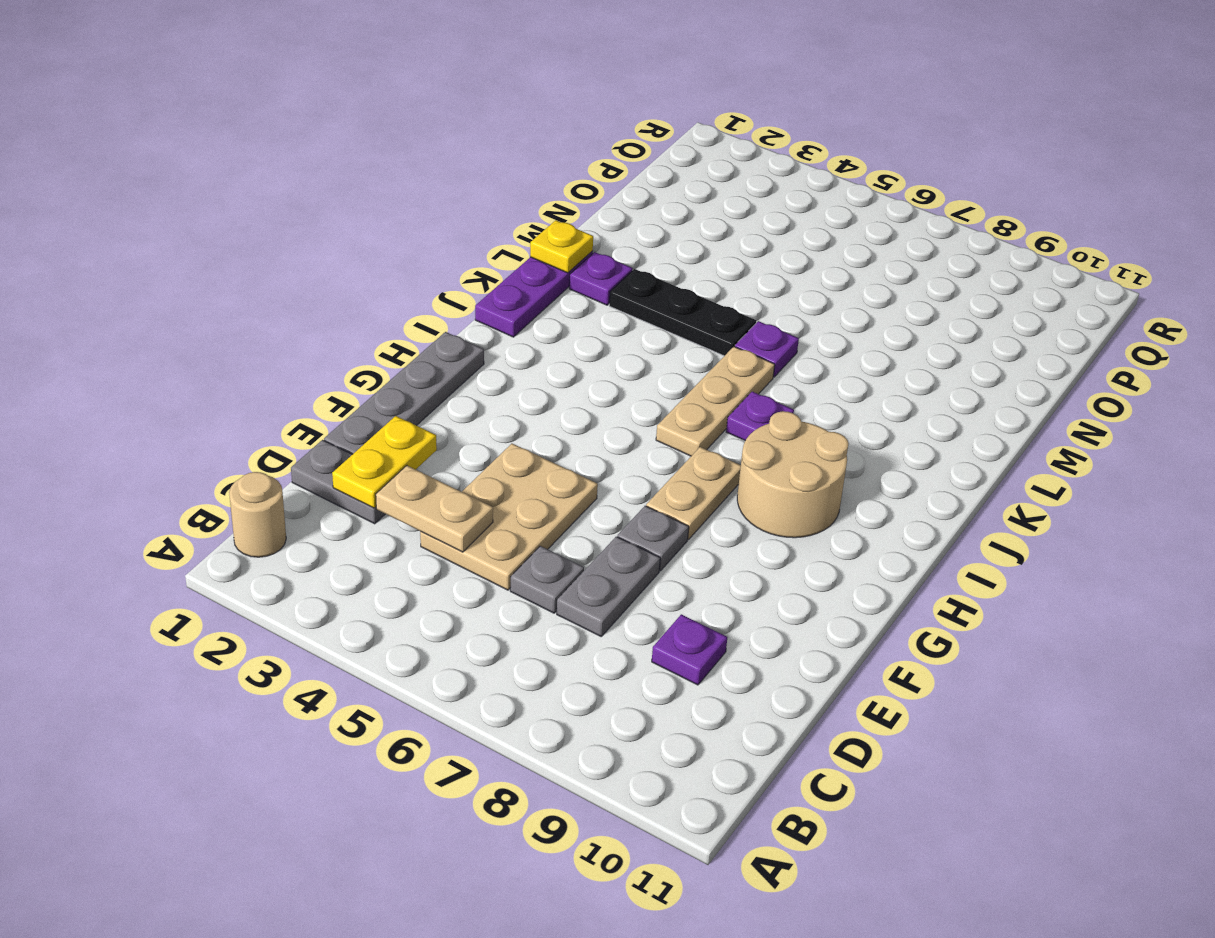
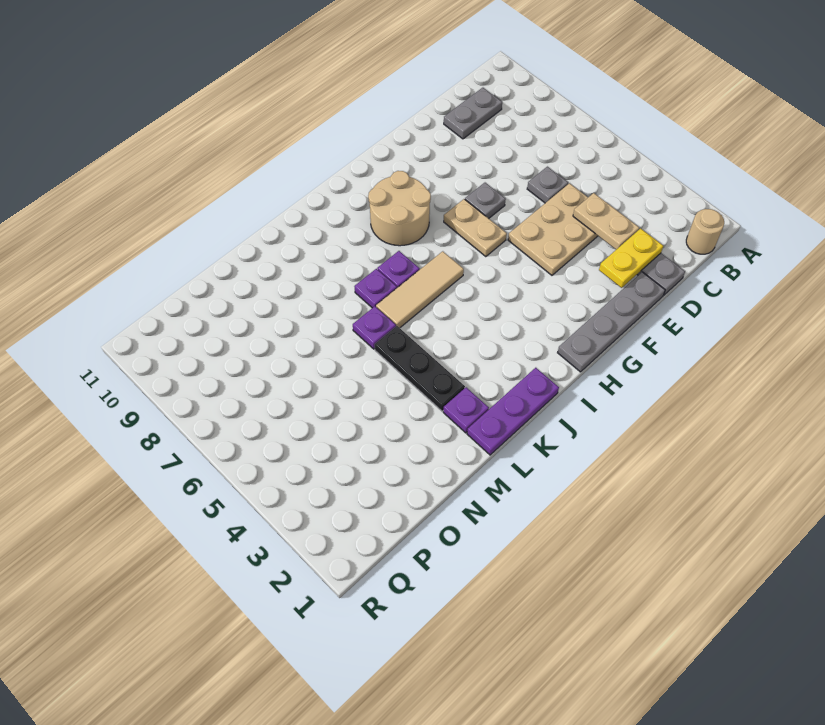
grey 1x2 plate [557,537,660,636] -> grey 1x2 plate moved to [444,88,502,139]
purple 1x1 plate [652,614,727,685] -> purple 1x1 plate moved to [354,269,397,308]
tan 1x2 plate [646,447,741,539] -> tan 1x2 plate turned to [444,199,507,257]
tan 1x3 plate [656,347,775,456] -> tan 1x3 tile [376,251,464,328]
yellow 1x1 plate [530,220,593,273] -> none

